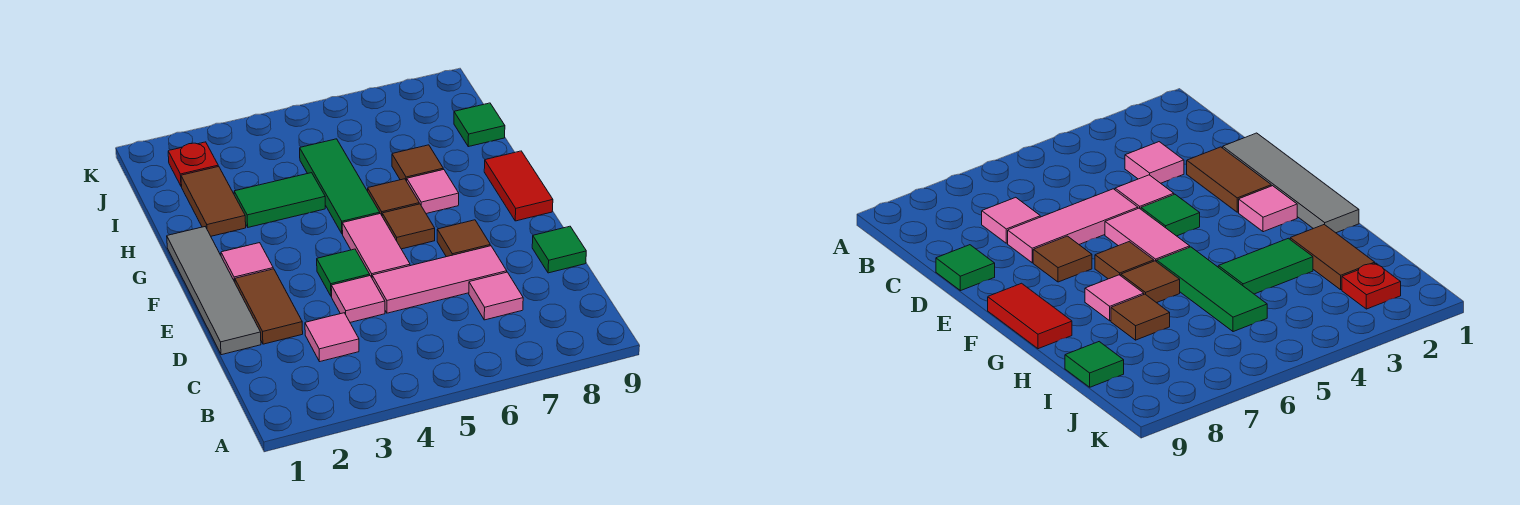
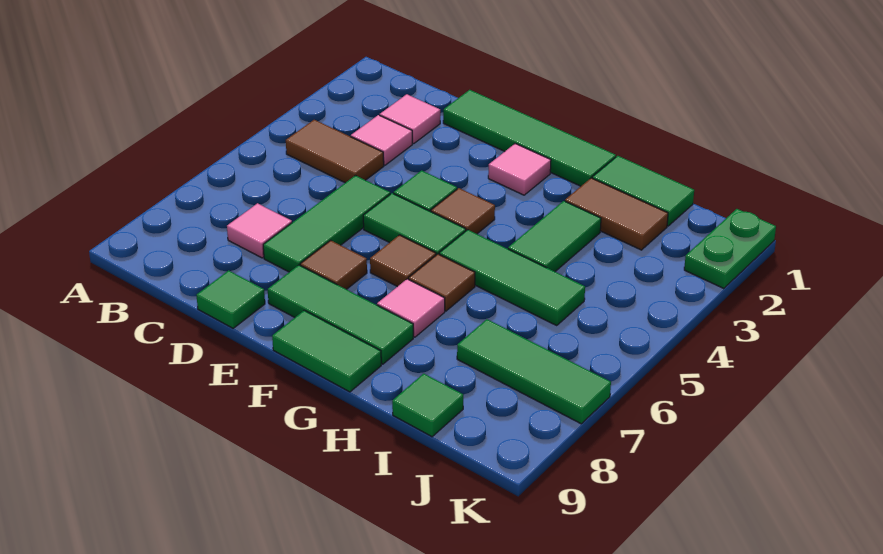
grey 1x4 tile [167,227,261,355] -> green 1x4 tile [443,90,616,186]
brown 1x2 tile [235,269,303,344] -> brown 1x2 tile moved to [286,120,384,183]
pink 1x1 tile [331,276,385,322] -> pink 1x1 tile moved to [380,94,440,144]
pink 1x3 tile [372,246,507,313] -> green 1x3 tile [263,175,390,272]
pink 1x2 tile [342,214,410,277] -> green 1x2 tile [363,193,466,255]
none -> green 1x3 tile [268,265,413,364]
red 1x2 tile [484,151,553,221] -> green 1x2 tile [272,310,381,392]
none -> green 1x2 tile [592,156,694,226]
brown 1x1 tile [392,145,443,181] -> brown 1x1 tile moved to [431,188,495,234]
none -> green 1x3 tile [457,319,611,424]
red 1x1 plate [168,142,218,187] -> none
none -> green 1x2 plate [684,209,776,289]

